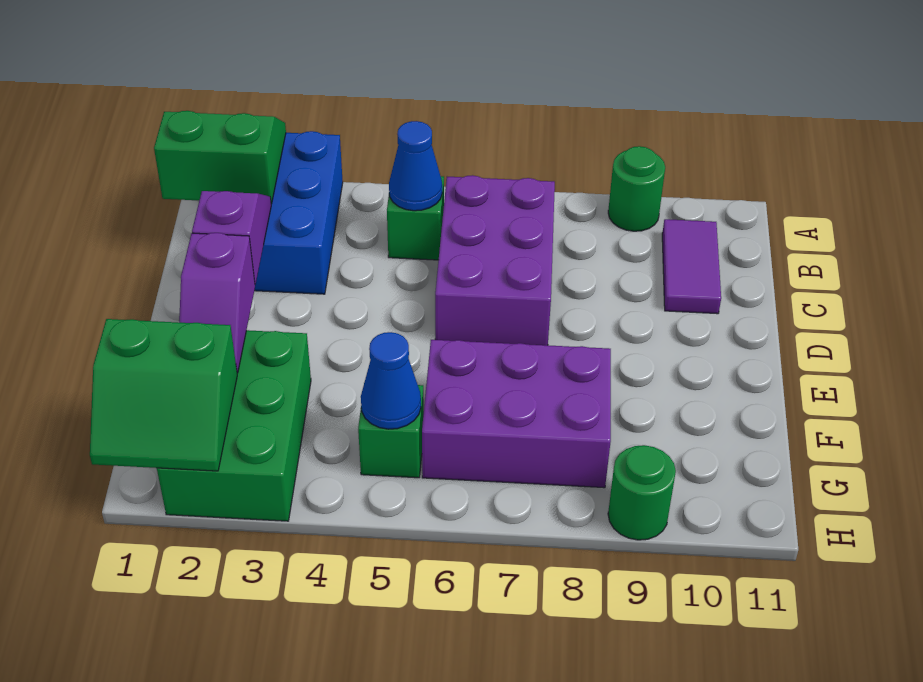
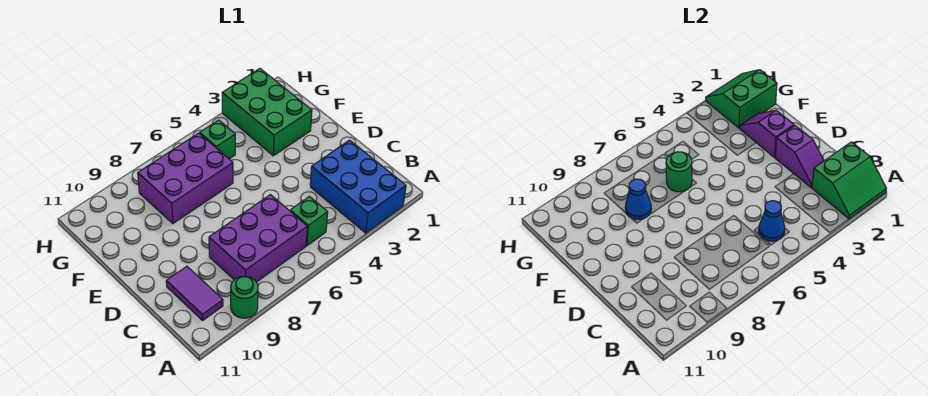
purple 2x3 brick [435,175,555,345] -> purple 2x3 brick turned to [209,195,307,282]
blue 1x1 cone [361,332,421,429] -> blue 1x1 cone moved to [625,179,651,219]
green 1x1 round brick [608,445,676,540] -> green 1x1 round brick moved to [666,152,692,192]

